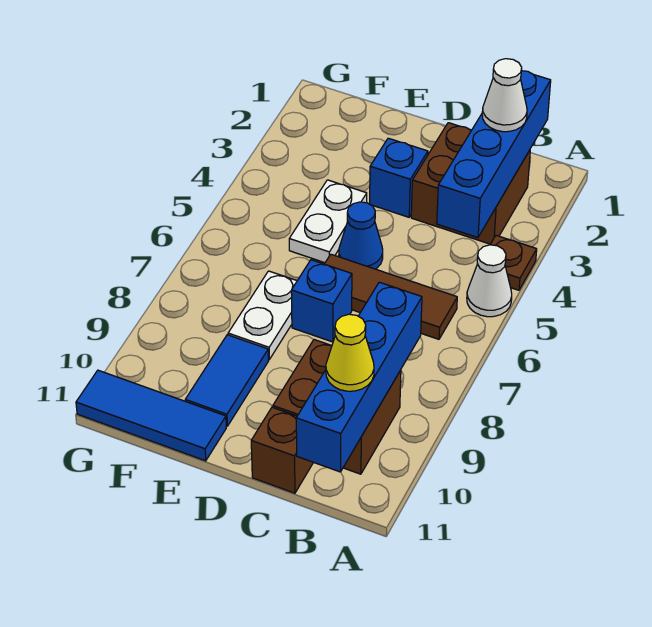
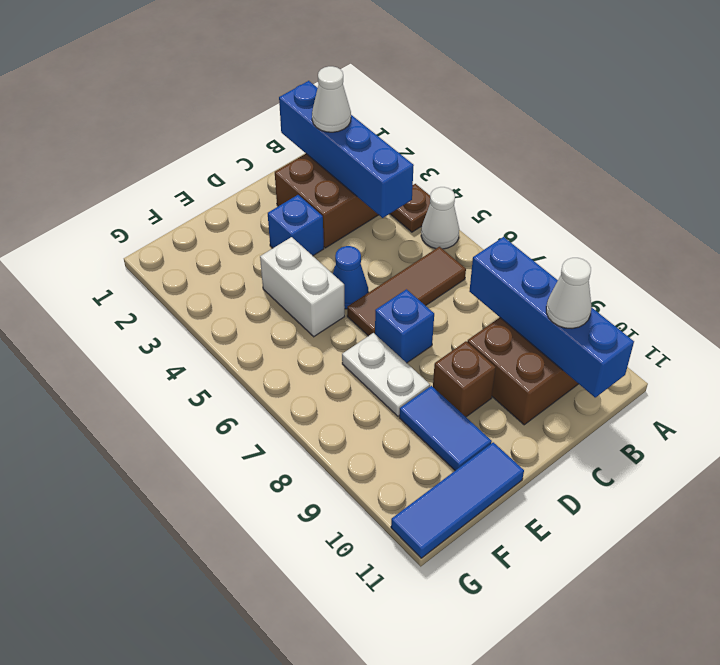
yellow 1x1 cone [326,314,374,391] -> white 1x1 cone [546,258,591,328]
brown 1x1 brick [251,407,313,493] -> brown 1x1 brick moved to [433,341,496,417]
white 1x2 plate [289,180,367,263] -> white 1x2 brick [260,237,345,337]

